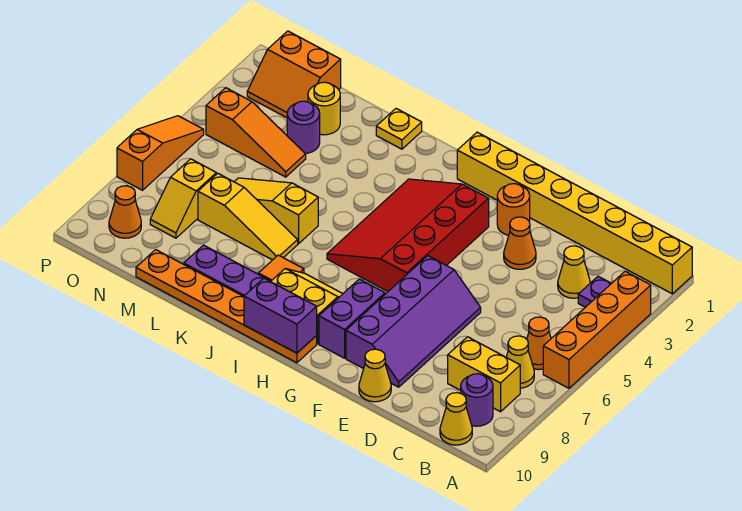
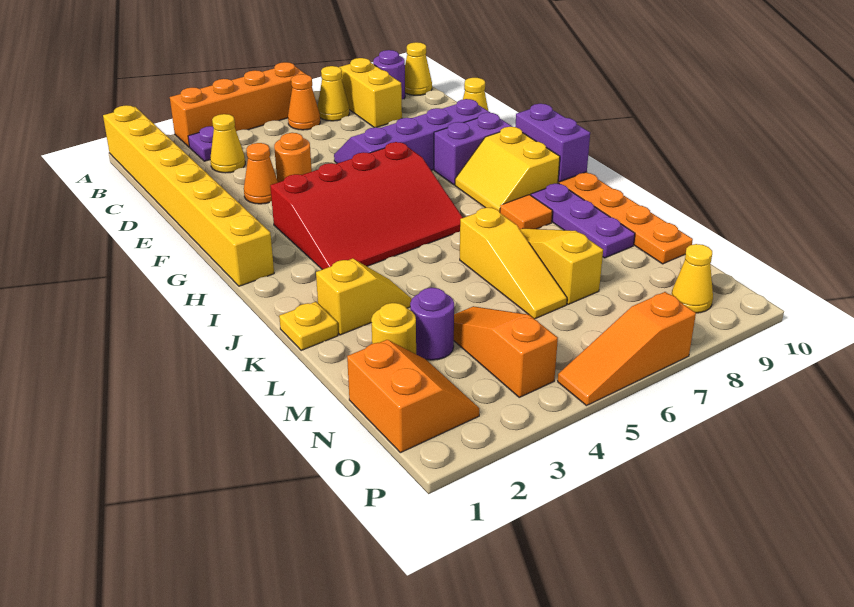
orange 1x1 round brick [497,184,530,235] -> orange 1x1 round brick moved to [274,133,312,182]
yellow 1x2 slope [150,159,216,238] -> yellow 1x2 slope moved to [316,259,412,335]
orange 1x1 cone [109,186,141,238] -> yellow 1x1 cone [672,244,713,313]

